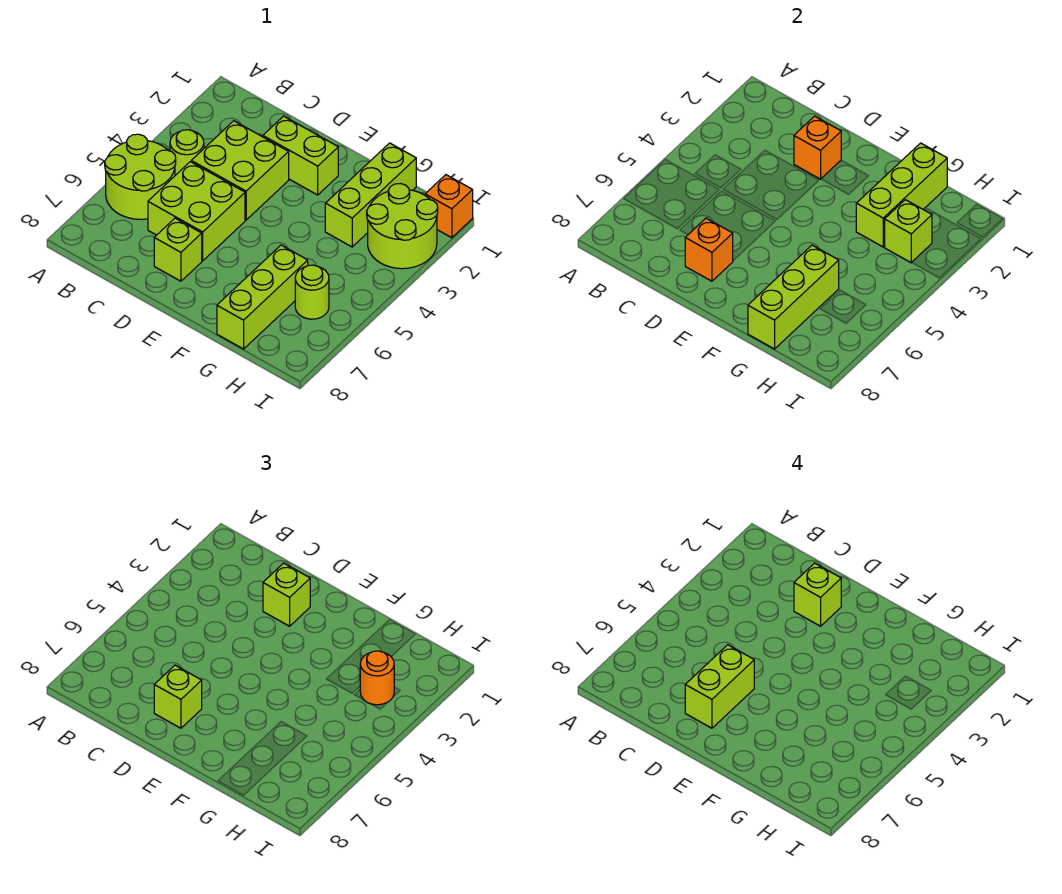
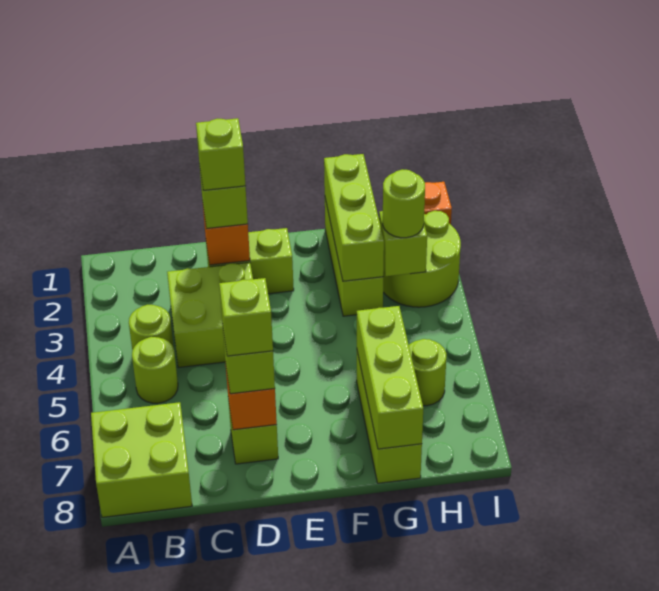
lime 2x2 round brick [105,134,176,219] -> lime 1x1 round brick [132,337,178,403]
lime 2x2 brick [148,162,245,261] -> lime 2x2 brick moved to [91,402,192,517]
lime 1x2 brick [685,645,754,728] -> lime 1x1 brick [219,278,273,356]
orange 1x1 round brick [360,651,394,705] -> lime 1x1 round brick [383,169,425,238]

